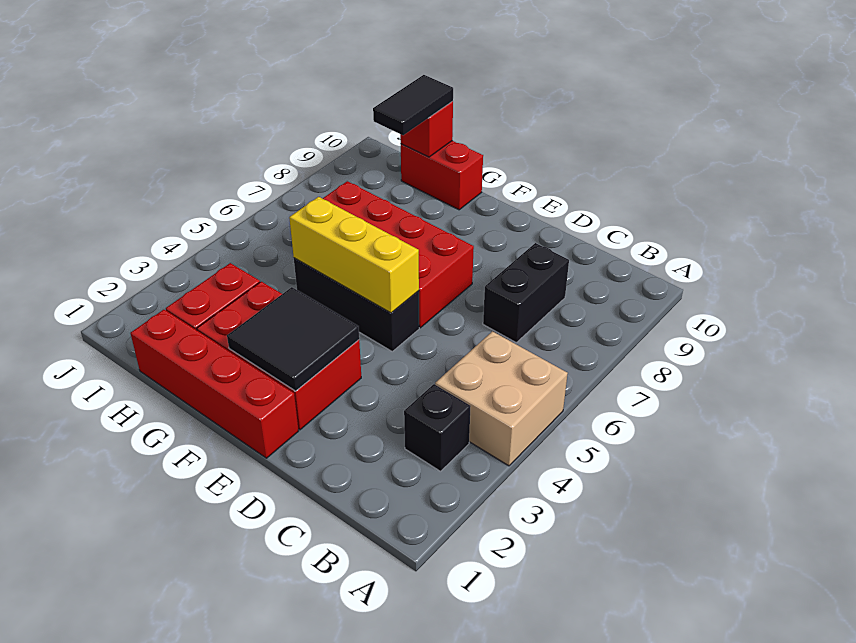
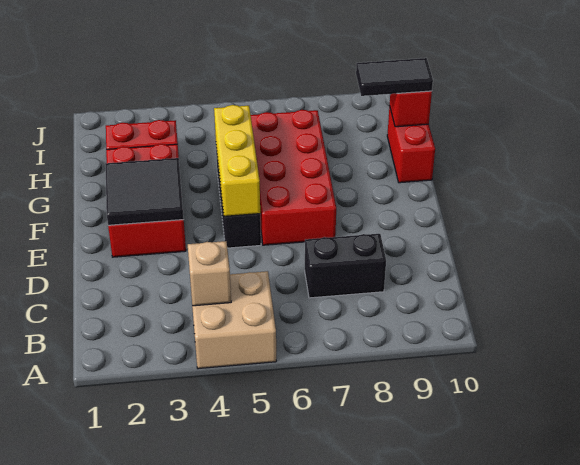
black 1x1 brick [404,384,471,471] -> none
none -> tan 1x1 brick [188,241,231,306]
red 1x4 brick [130,310,298,458] -> none

